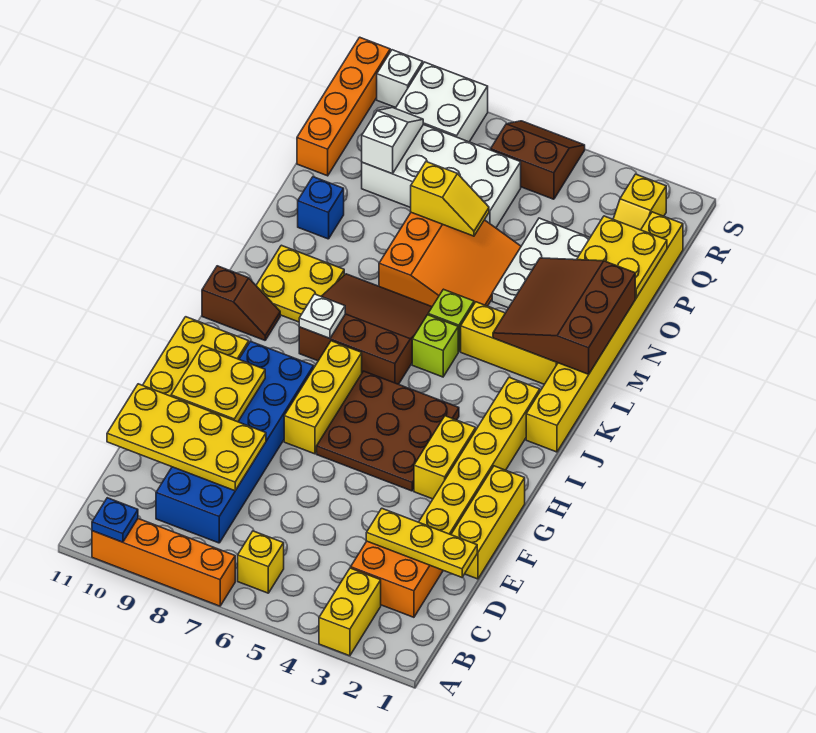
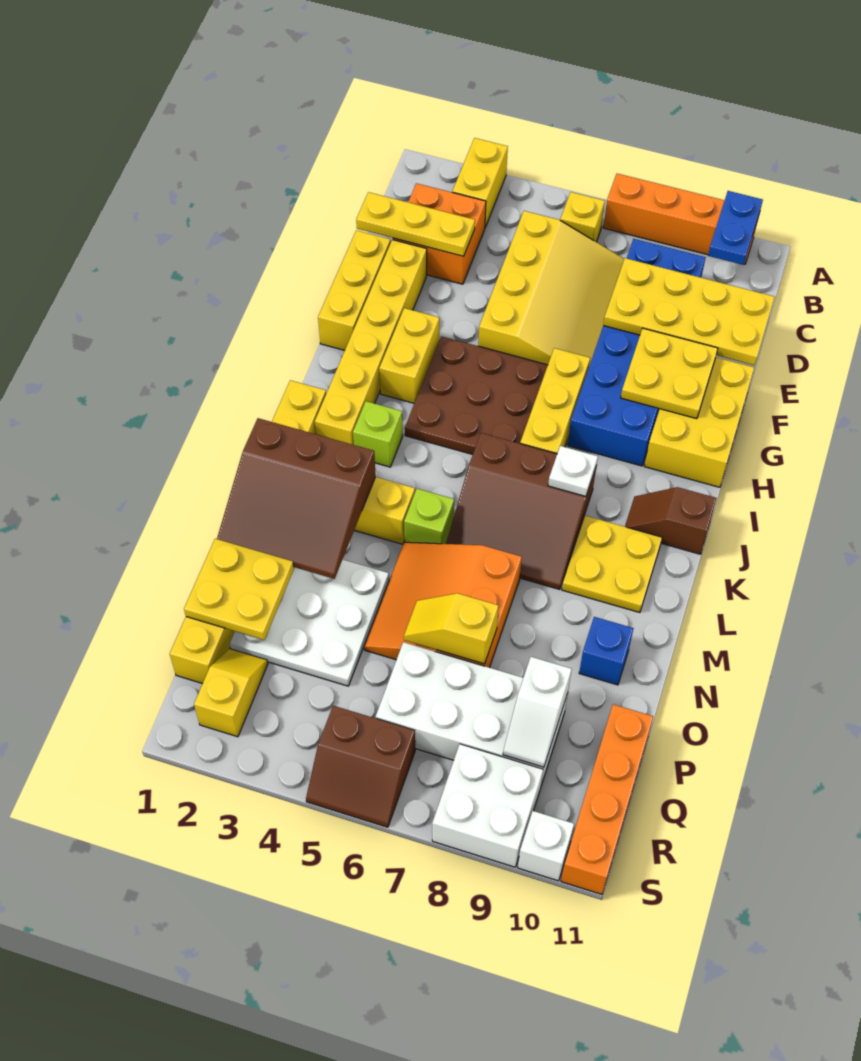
blue 1x1 plate [92,498,138,542] -> blue 1x2 plate [708,191,763,265]
none -> yellow 3x4 slope [478,211,624,366]
lime 1x1 brick [412,315,458,377] -> lime 1x1 brick moved to [353,401,403,467]
brown 3x3 slope [493,258,635,374] -> brown 3x3 slope turned to [217,418,376,579]

